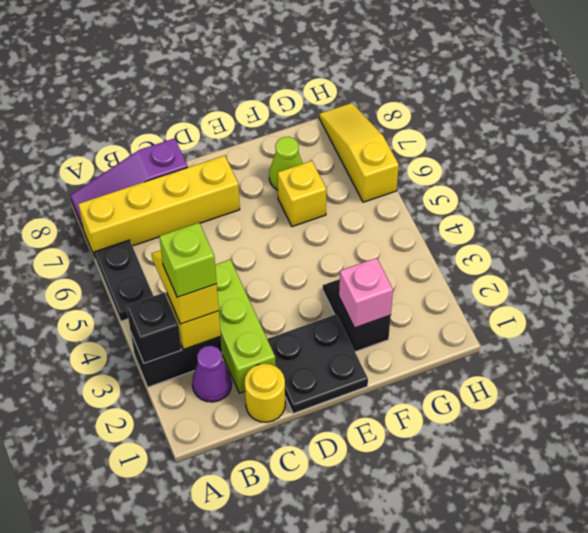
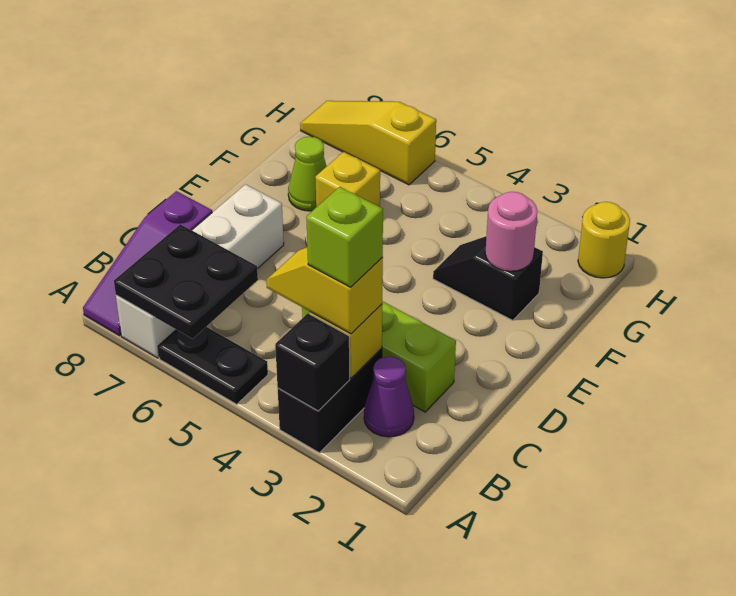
yellow 1x4 brick [78,156,240,257] -> white 1x4 brick [116,184,284,358]
yellow 1x1 round brick [245,364,285,422] -> yellow 1x1 round brick moved to [578,202,630,278]
black 2x2 plate [267,314,368,413] -> black 2x2 plate moved to [114,224,258,339]
pink 1x1 brick [339,258,393,328] -> pink 1x1 round brick [485,192,538,271]

